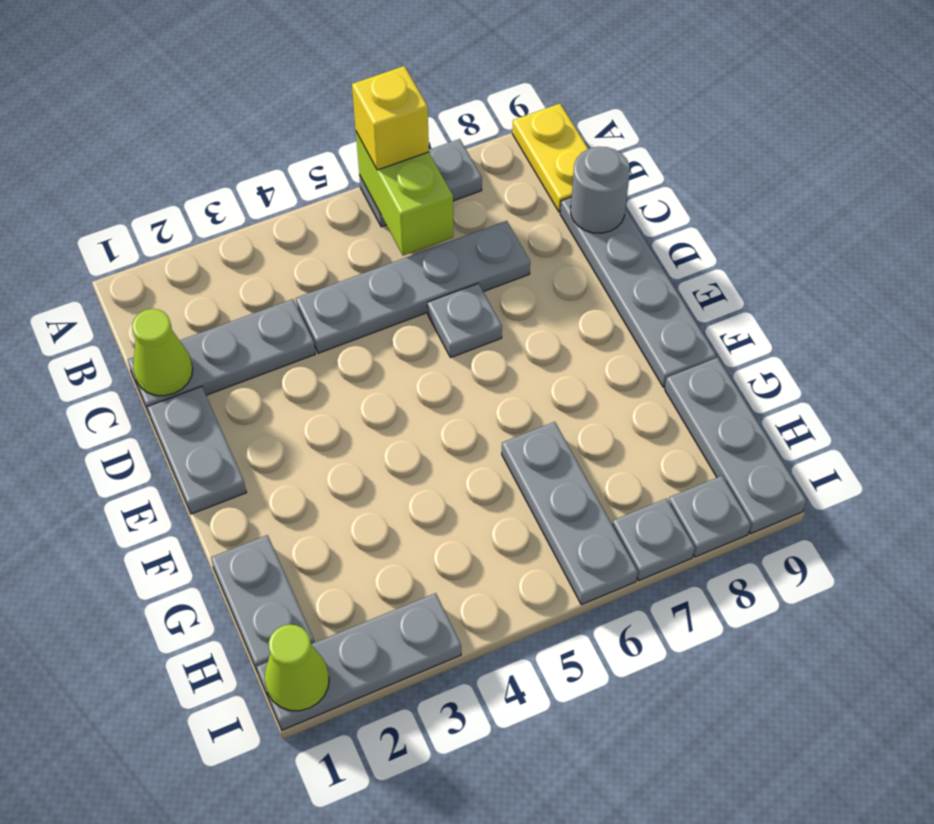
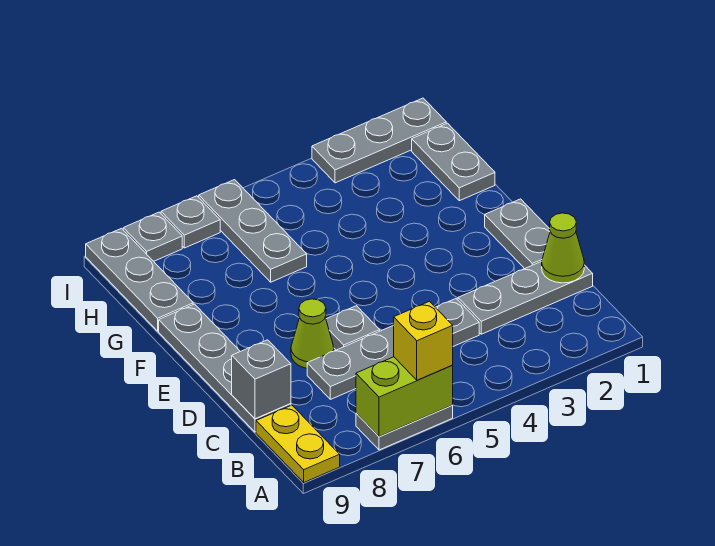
lime 1x2 brick [356,132,453,256] -> lime 1x2 brick turned to [356,357,453,437]
grey 1x1 round brick [571,147,630,233] -> grey 1x1 brick [232,340,291,419]
lime 1x1 cone [264,624,329,711] -> lime 1x1 cone moved to [291,299,334,368]

